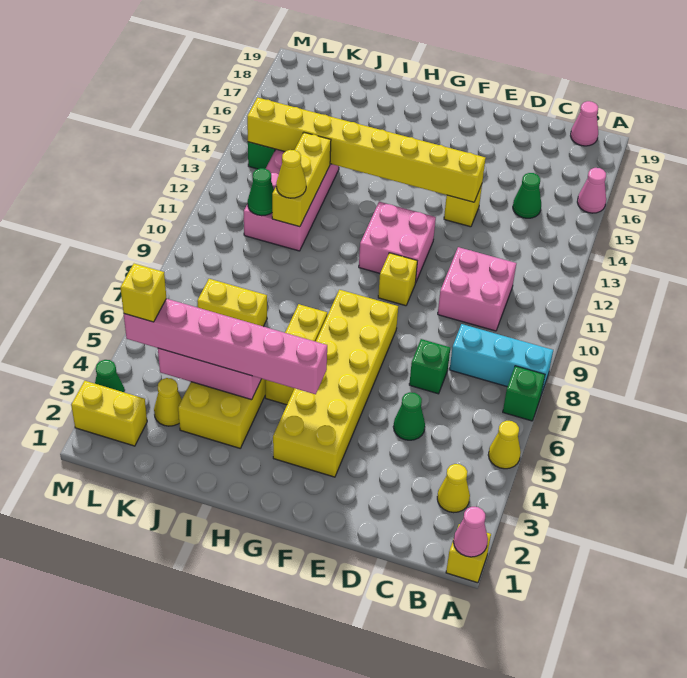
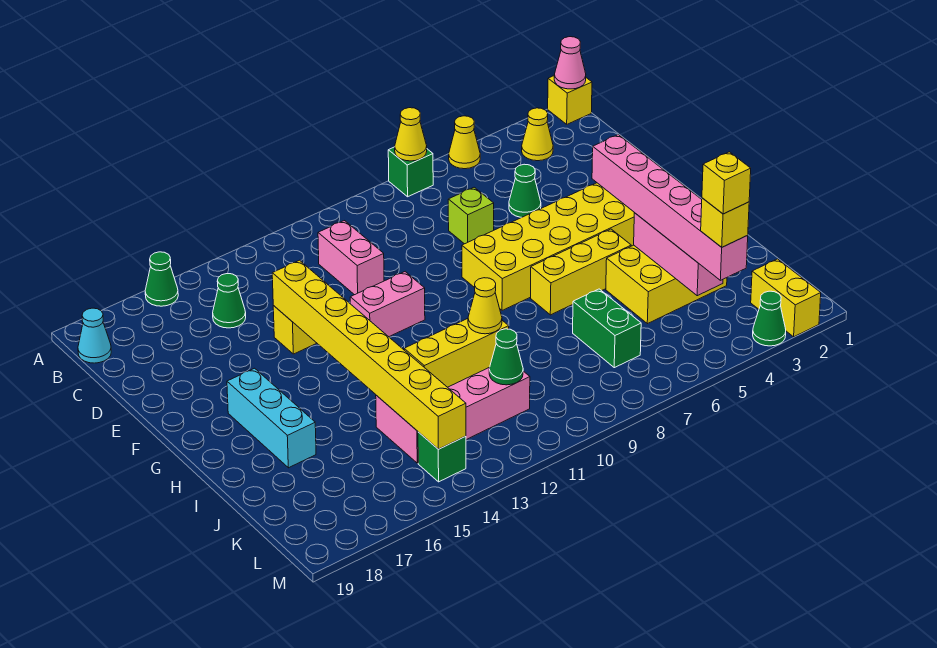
cyan 1x3 brick [450,324,553,394] -> cyan 1x3 brick moved to [227,368,316,468]
pink 1x1 cone [577,168,606,213] -> green 1x1 cone [145,252,178,306]
pink 1x1 cone [571,101,598,146] -> cyan 1x1 cone [78,308,111,363]
pink 2x2 brick [438,247,516,331] -> pink 1x2 brick [318,221,384,295]
green 1x1 brick [409,339,450,394] -> lime 1x1 brick [448,187,494,244]
yellow 1x1 brick [378,253,417,306] -> yellow 1x1 brick moved to [702,152,751,214]
pink 2x2 brick [359,202,436,283] -> pink 1x2 brick [350,272,425,337]
yellow 1x2 brick [197,279,267,326] -> green 1x2 brick [573,289,641,368]
yellow 1x1 cone [154,378,182,426] -> yellow 1x1 cone moved to [395,108,427,161]

